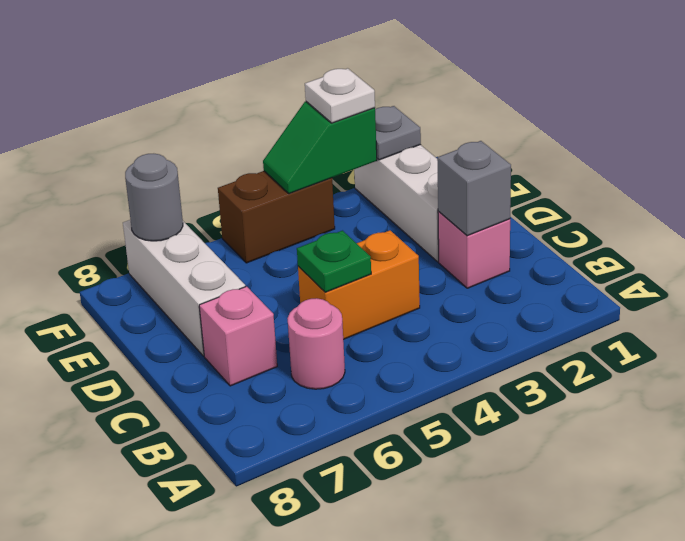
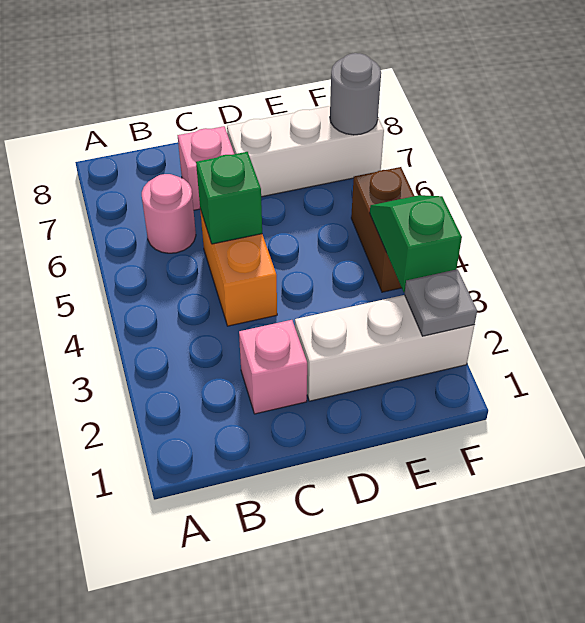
grey 1x1 brick [437,141,511,236] -> none
green 1x1 plate [297,231,371,292] -> green 1x1 brick [196,152,262,244]
white 1x1 plate [305,68,375,123] -> none

